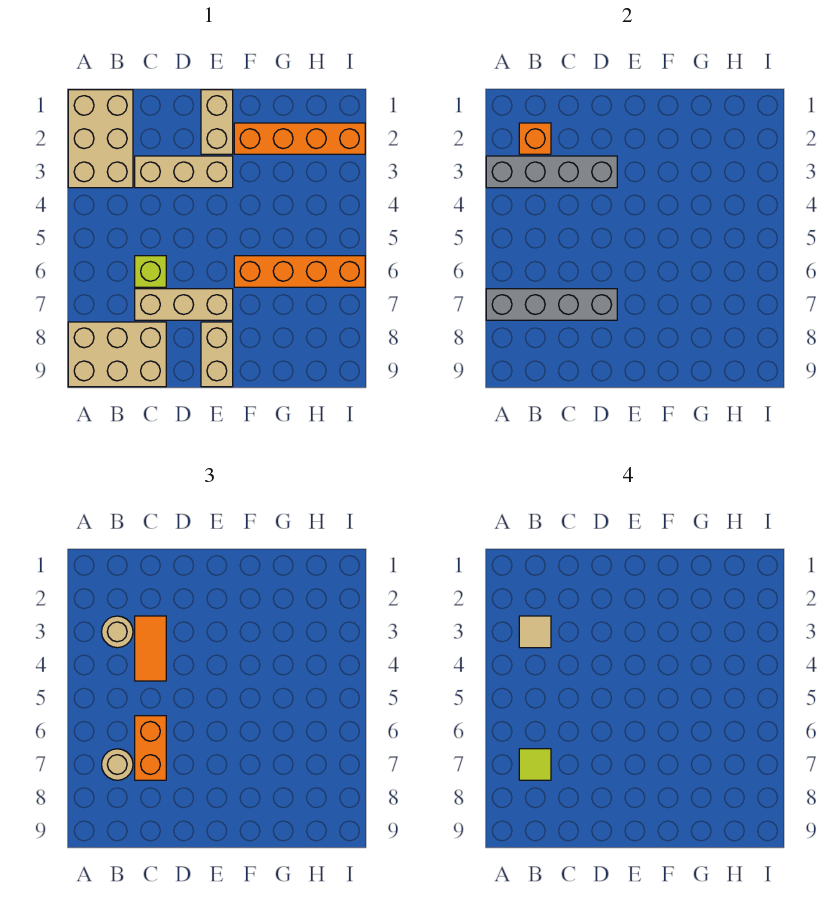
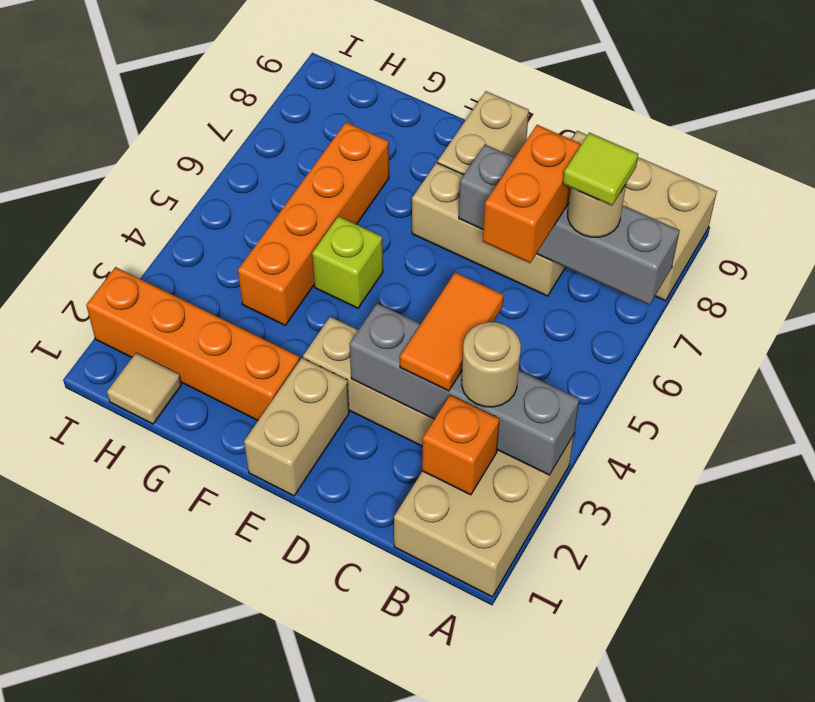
tan 1x1 tile [519,616,551,648] -> tan 1x1 tile moved to [107,353,181,424]
lime 1x1 brick [135,256,166,287] -> lime 1x1 brick moved to [312,216,383,308]
orange 1x4 brick [234,256,365,287] -> orange 1x4 brick turned to [238,122,389,325]

